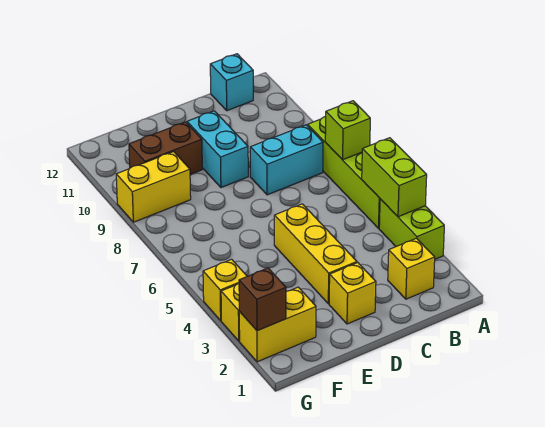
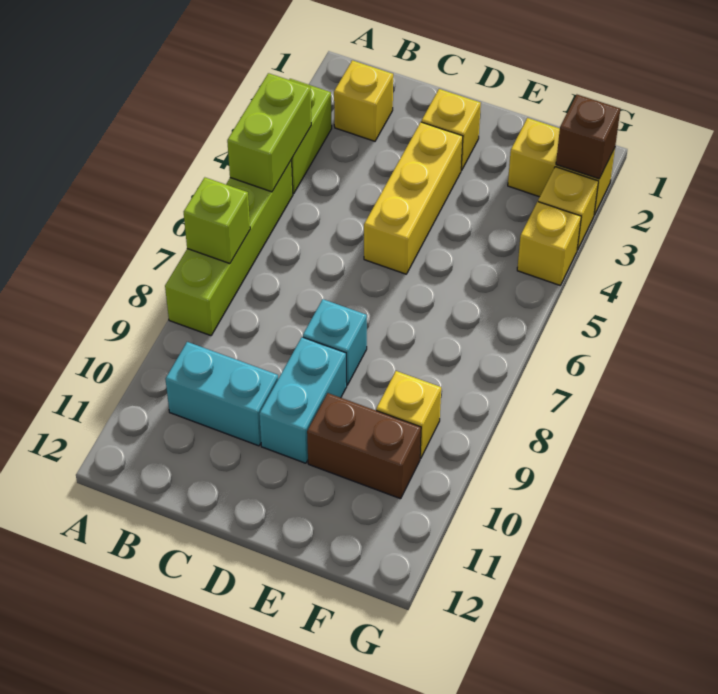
cyan 1x2 brick [250,125,323,195] -> cyan 1x2 brick moved to [166,342,278,446]
cyan 1x1 brick [210,54,253,111] -> cyan 1x1 brick moved to [303,299,367,385]
yellow 1x2 brick [116,152,191,222] -> yellow 1x1 brick [376,371,441,458]

